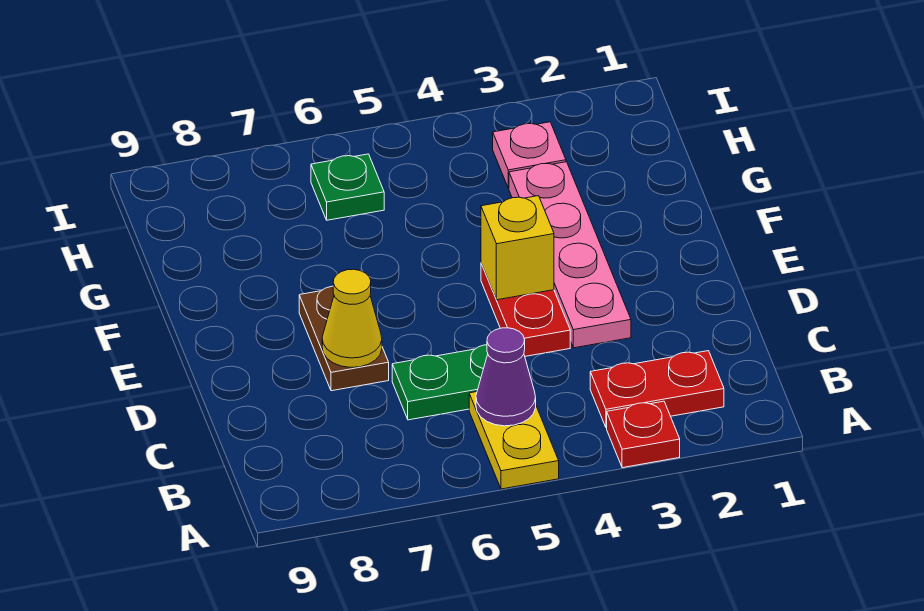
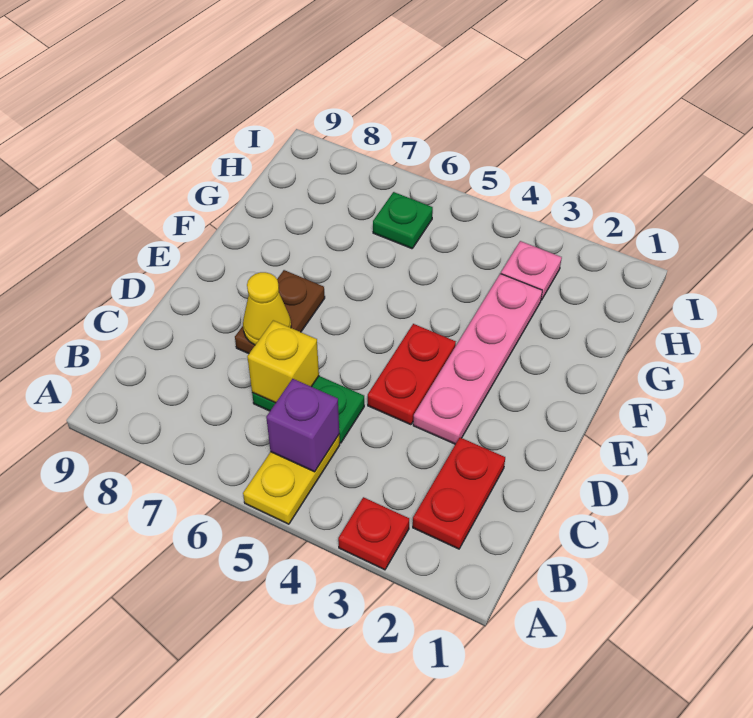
red 1x2 plate [590,351,724,428] -> red 1x2 plate turned to [413,438,505,549]
purple 1x1 cone [476,328,536,426] -> purple 1x1 brick [266,379,339,472]
yellow 1x1 brick [481,196,554,300] -> yellow 1x1 brick moved to [247,320,319,403]

